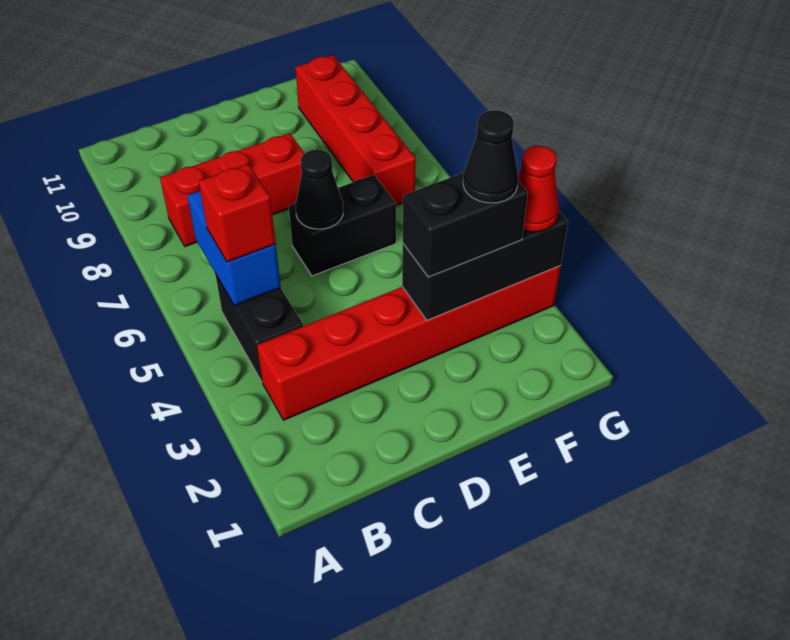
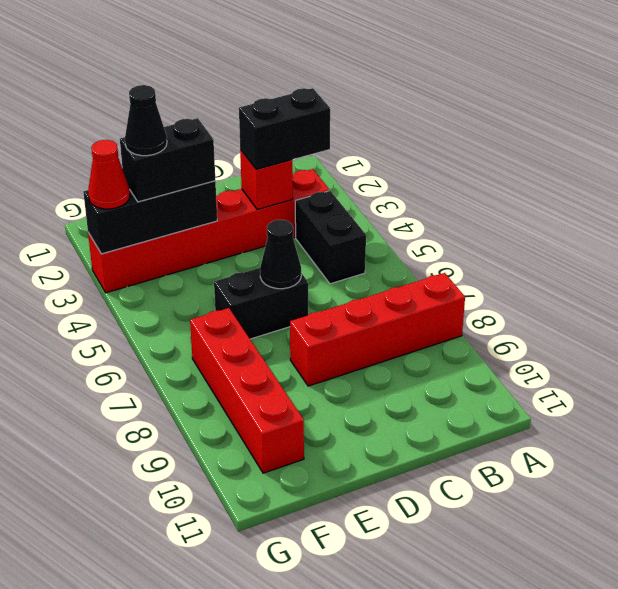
none -> black 1x2 brick [239,88,330,169]
blue 1x2 brick [187,191,281,306] -> none
red 1x1 brick [199,164,276,262] -> red 1x1 brick moved to [240,149,293,209]
red 1x3 brick [160,133,305,247] -> red 1x4 brick [290,273,465,386]

